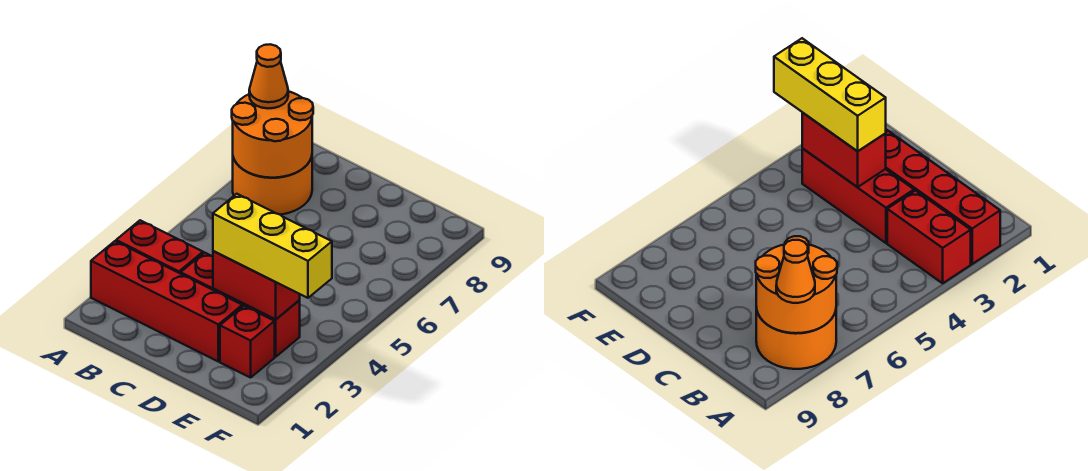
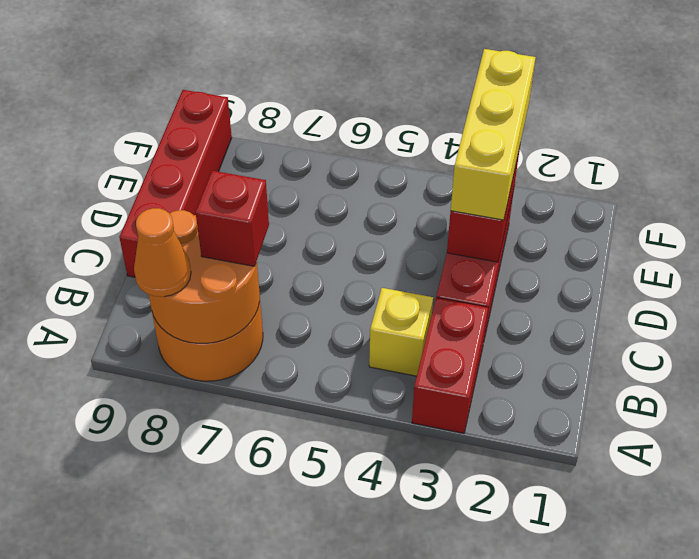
red 1x4 brick [91,241,242,361] -> red 1x4 brick moved to [119,90,232,277]
none -> yellow 1x1 brick [369,288,433,376]
red 1x1 brick [220,306,275,378] -> red 1x1 brick moved to [196,171,269,266]

